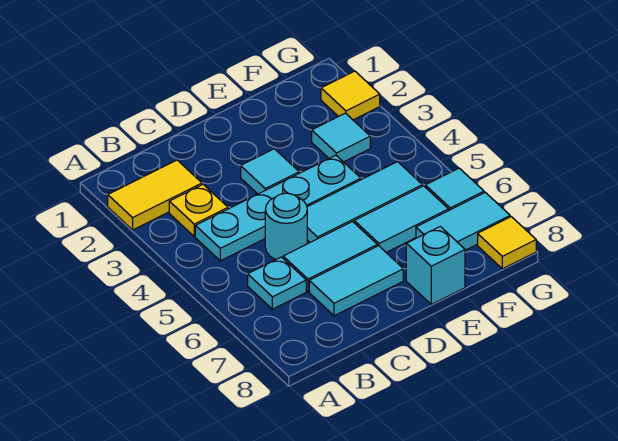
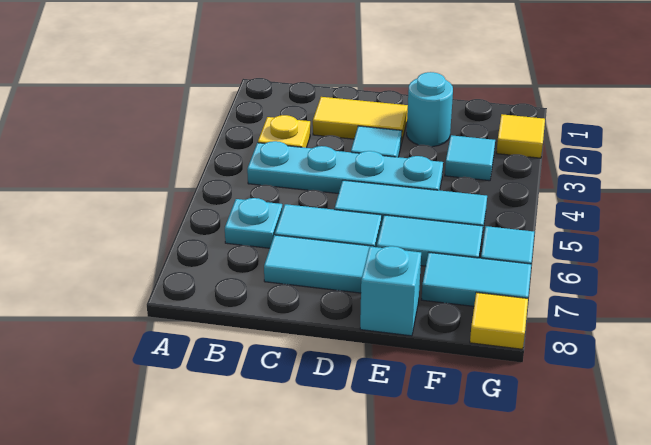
yellow 1x2 tile [108,160,202,230] -> yellow 1x2 tile moved to [313,97,408,144]
cyan 1x1 round brick [265,193,307,260] -> cyan 1x1 round brick moved to [407,72,453,147]

